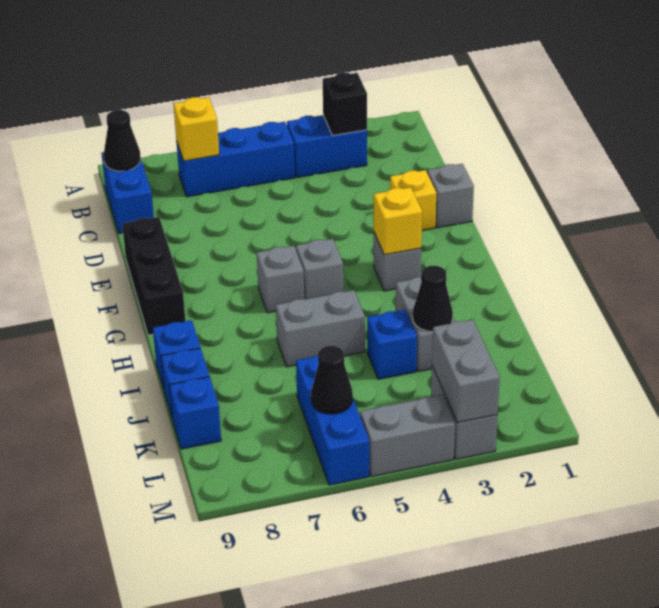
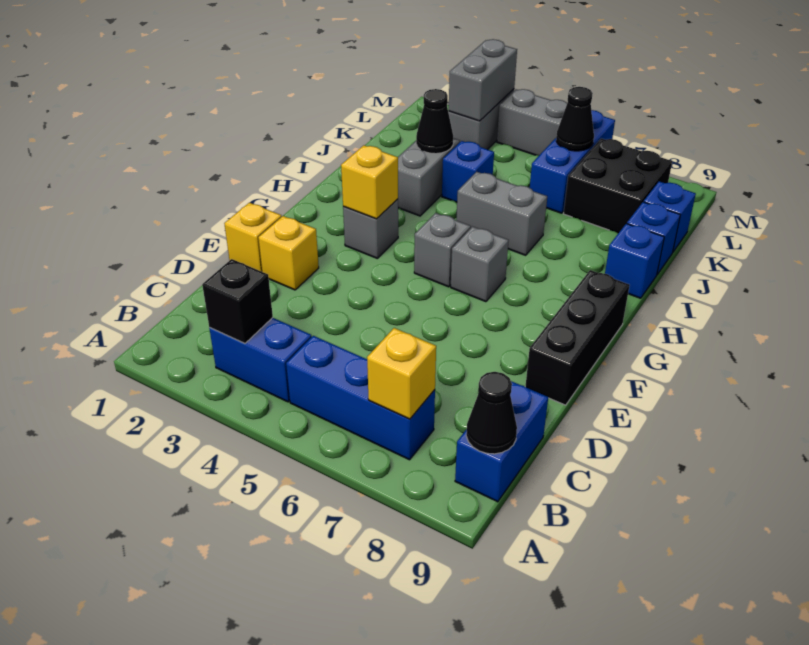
grey 1x1 brick [427,164,474,228] -> yellow 1x1 brick [224,203,282,272]
none -> black 2x2 brick [564,138,672,233]

